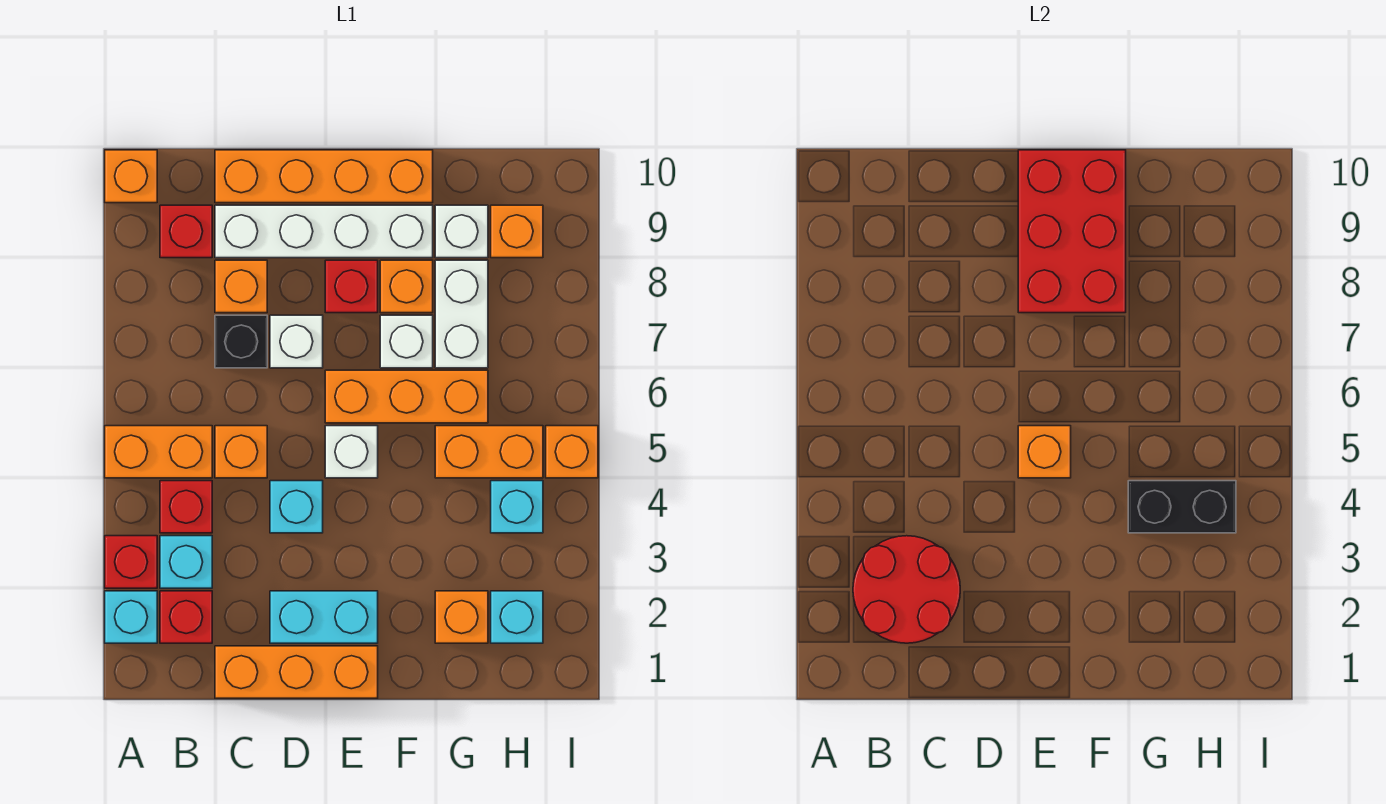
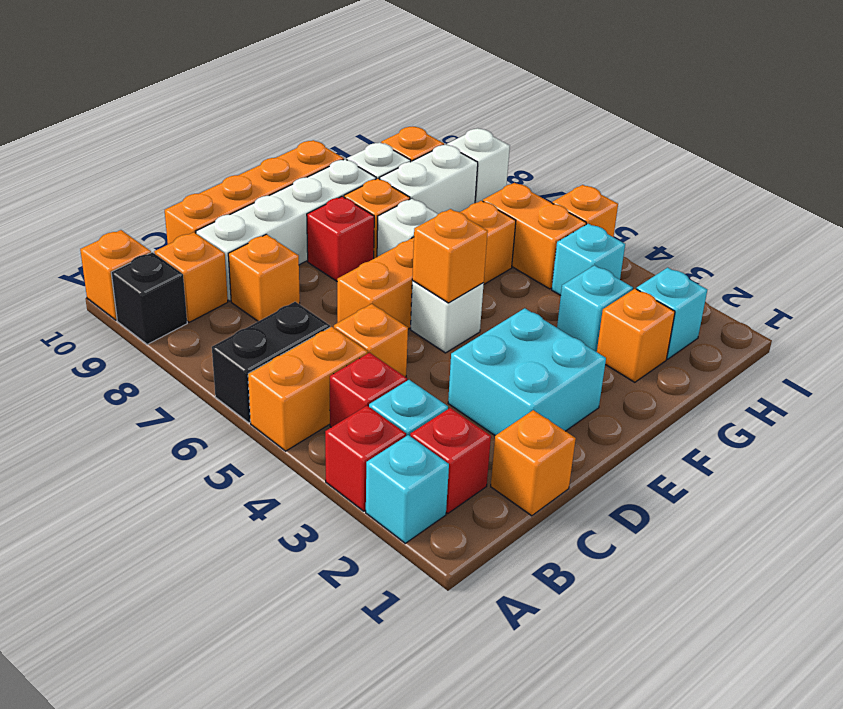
red 2x2 round brick [853,536,960,643] -> none
red 1x1 brick [160,205,212,258] -> orange 1x1 brick [154,232,228,322]
orange 1x3 brick [215,646,378,698] -> orange 1x1 brick [491,410,576,516]
black 1x1 brick [215,315,267,368] -> black 1x1 brick moved to [111,252,187,344]
cyan 1x2 brick [270,591,378,643] -> cyan 2x2 brick [448,308,606,436]
cyan 1x1 brick [270,481,323,533] -> cyan 1x1 brick moved to [557,265,633,352]
white 1x1 brick [270,315,323,368] -> white 1x1 brick moved to [447,128,510,203]
orange 1x3 brick [325,370,488,423] -> orange 1x4 brick [337,201,516,329]
red 2x3 brick [1018,150,1126,313] -> none
black 1x2 brick [1128,481,1236,533] -> black 1x2 brick moved to [212,302,330,423]
orange 1x2 brick [435,426,543,478] -> orange 1x2 brick turned to [483,183,586,289]
white 1x2 brick [435,260,488,368] -> white 1x2 brick turned to [380,144,478,214]

